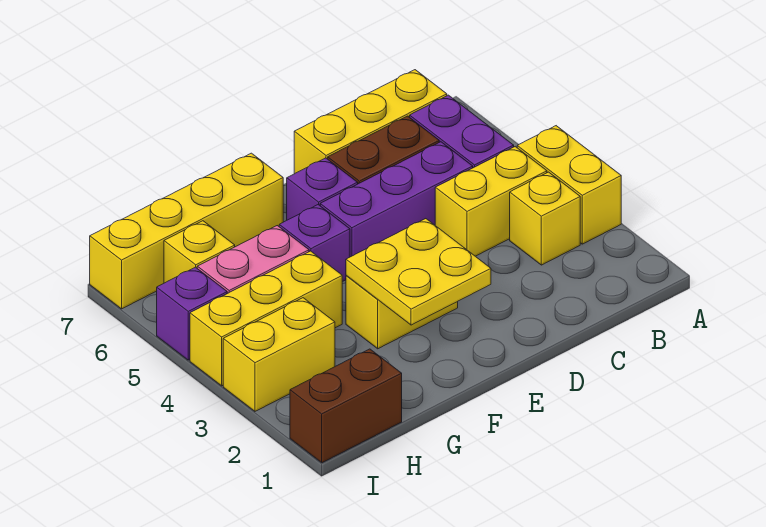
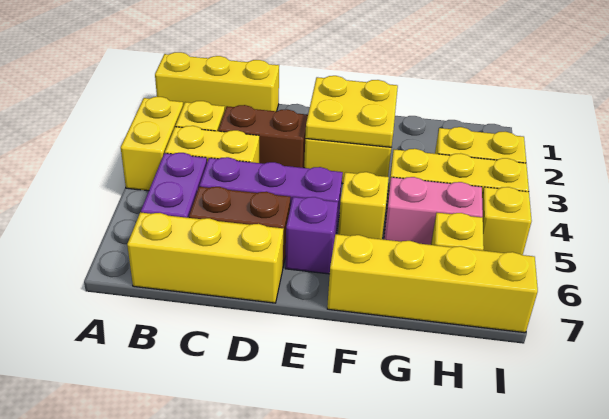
none -> yellow 1x3 brick [155,52,279,111]
purple 1x1 brick [279,205,350,282] -> yellow 1x1 brick [338,172,389,239]
brown 1x2 brick [290,349,402,463] -> brown 1x2 brick moved to [218,105,308,168]
purple 1x1 brick [157,267,227,360] -> yellow 1x1 brick [482,187,532,255]

